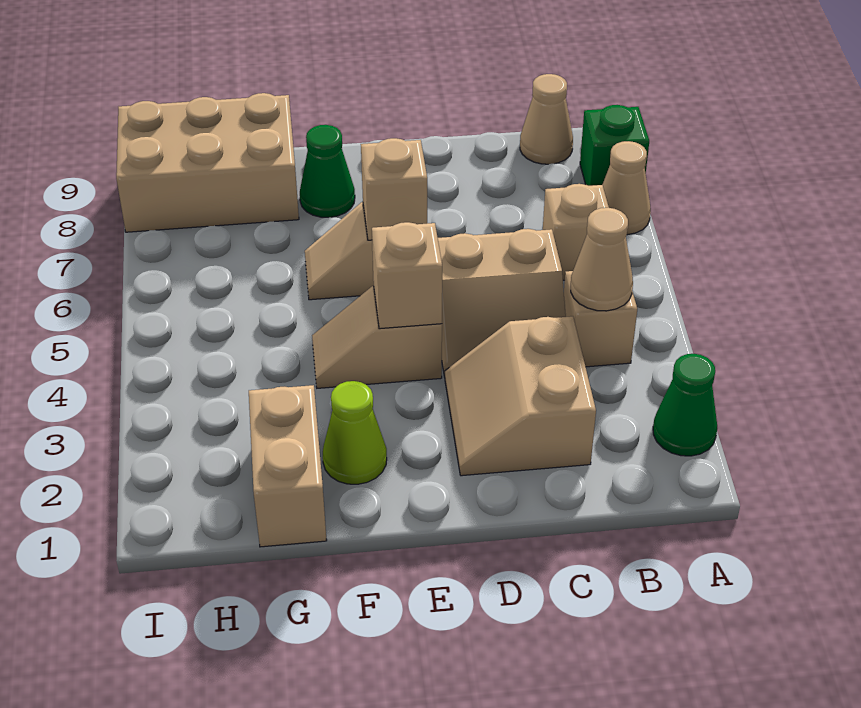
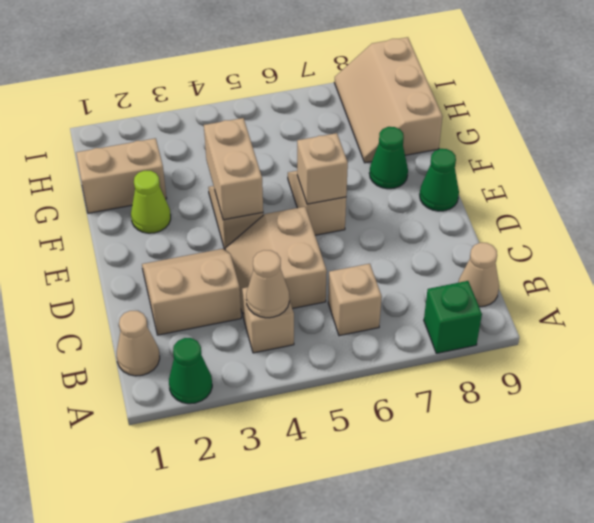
tan 1x1 cone [603,141,651,235] -> tan 1x1 cone moved to [117,311,160,376]
tan 1x1 brick [372,222,442,329] -> tan 1x2 brick [204,118,263,220]
none -> green 1x1 cone [420,149,459,211]
tan 2x3 brick [116,93,299,232] -> tan 2x3 slope [334,37,443,163]

